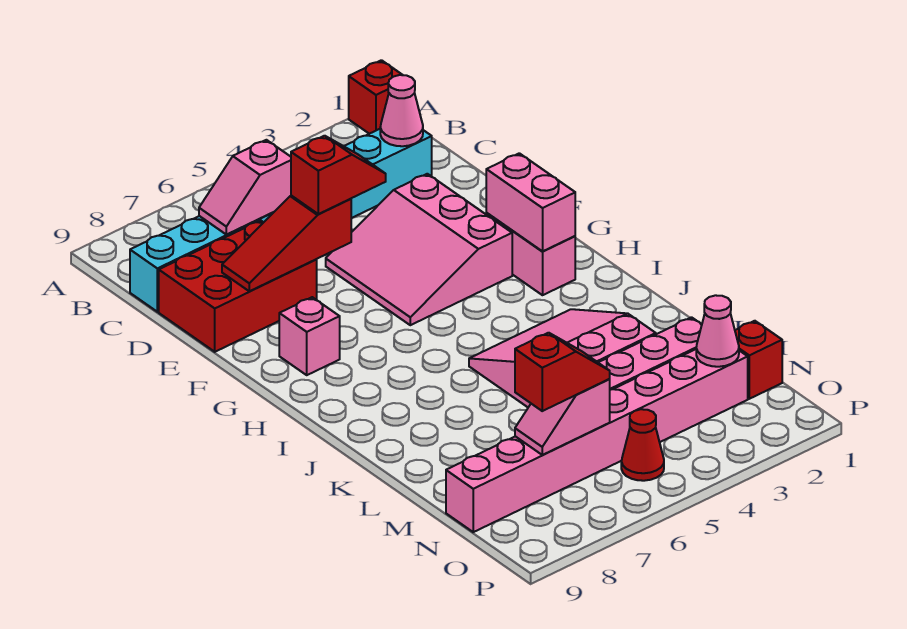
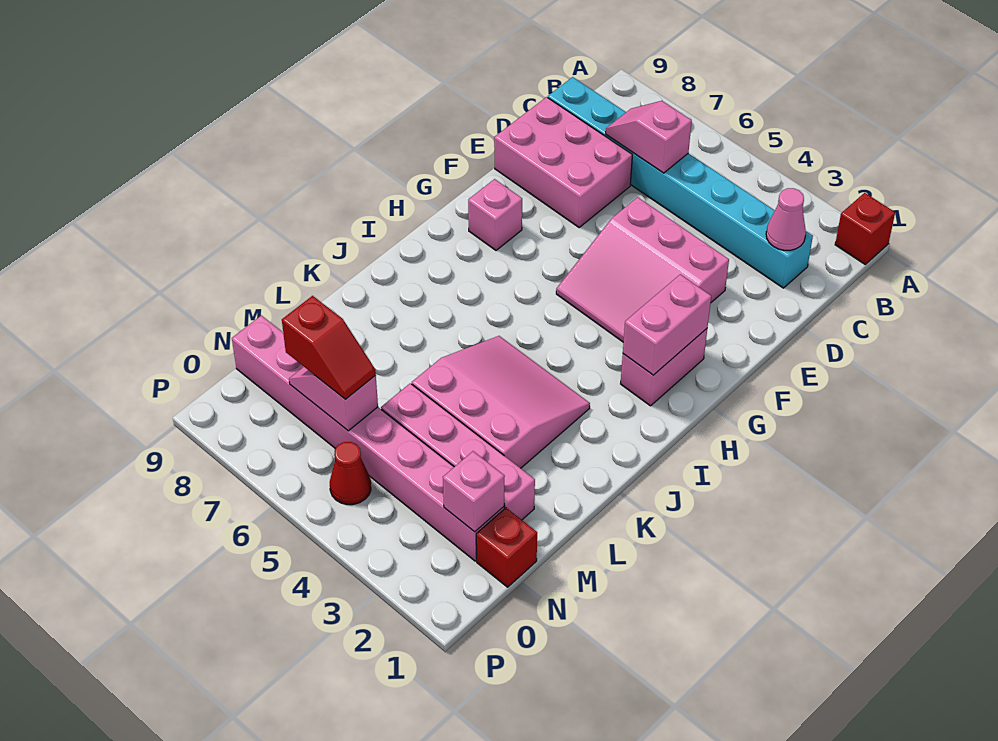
red 2x3 brick [159,220,317,352] -> pink 2x3 brick [494,97,632,227]
pink 3x3 slope [326,174,512,325] -> pink 3x3 slope turned to [556,197,729,342]
red 1x2 slope [291,136,386,214] -> none
red 1x3 slope [222,196,351,291] -> none
pink 1x1 cone [696,295,739,367] -> pink 1x1 brick [443,451,505,532]

